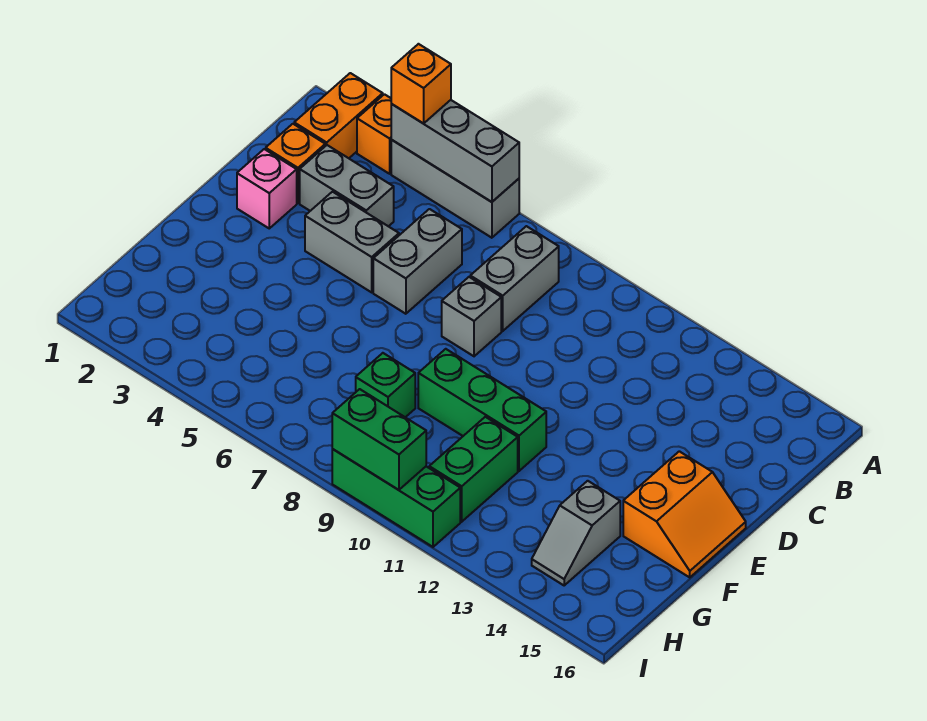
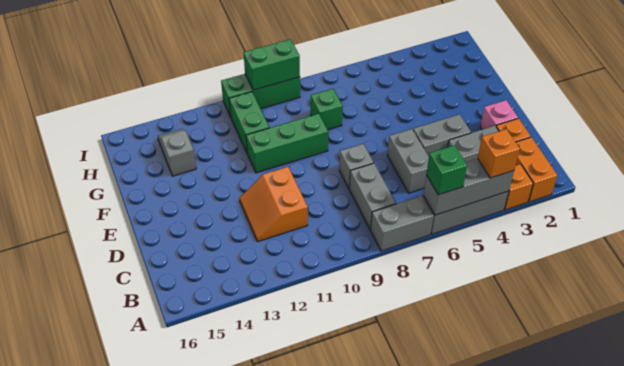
none -> green 1x1 brick [426,145,467,195]
none -> grey 1x2 brick [371,196,433,251]
orange 2x2 slope [623,451,746,577] -> orange 2x2 slope moved to [240,167,308,242]

